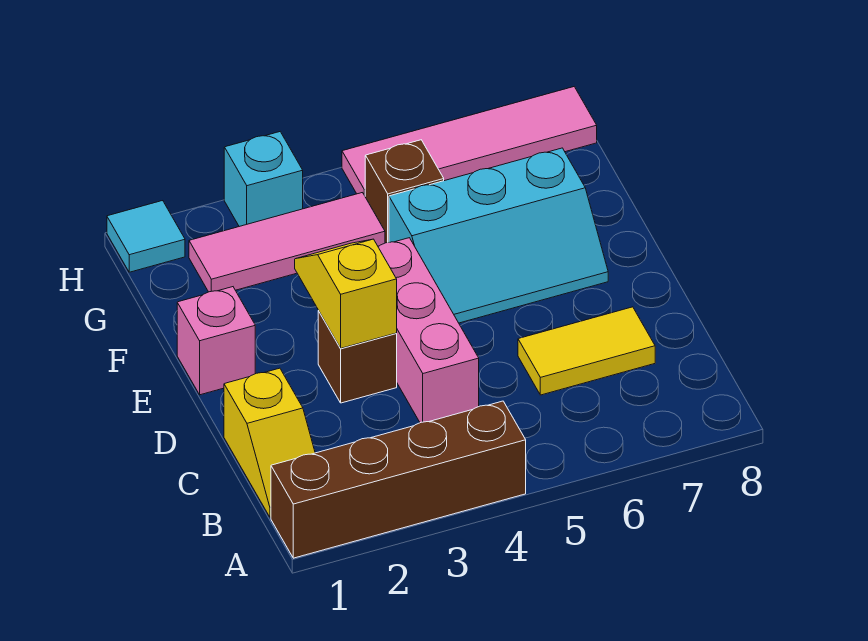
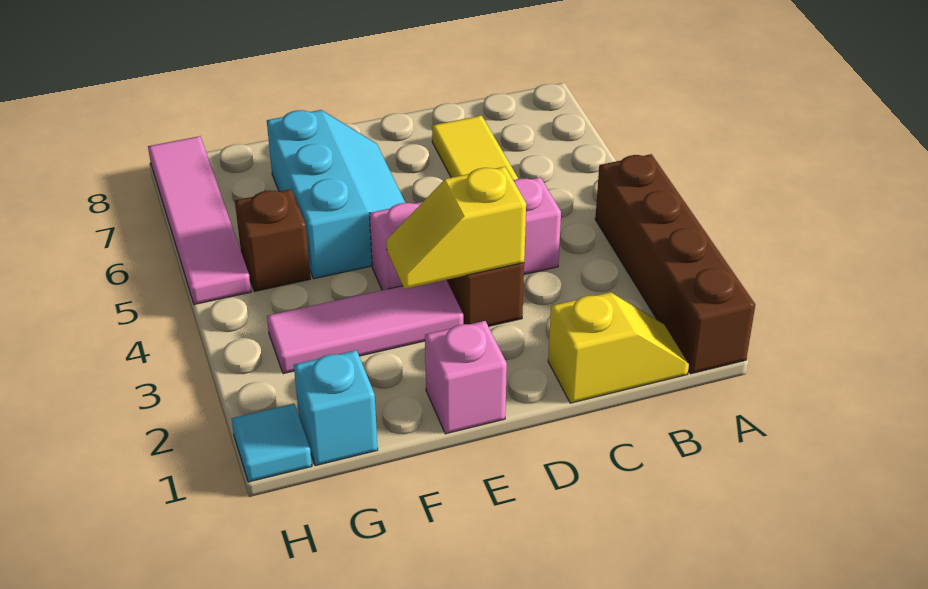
pink 1x3 tile [189,193,385,292] -> pink 1x3 tile turned to [267,280,463,374]
cyan 1x1 brick [224,132,303,227] -> cyan 1x1 brick moved to [294,350,378,466]

